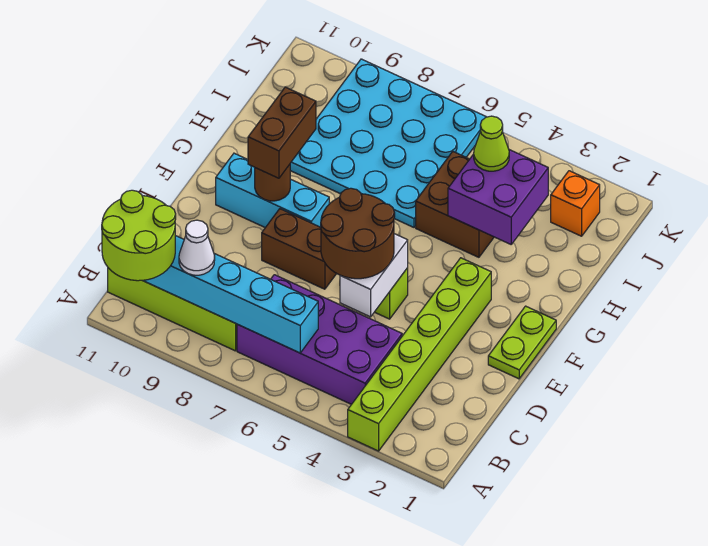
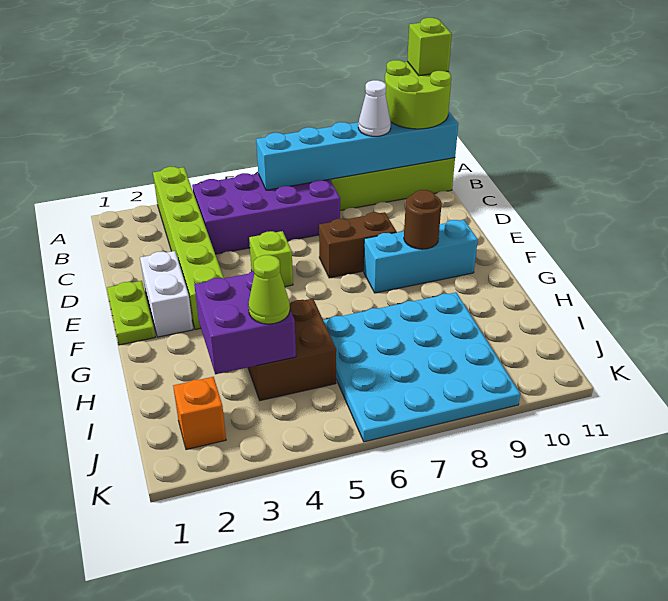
none -> lime 1x1 brick [407,18,452,76]
white 1x2 brick [340,234,408,317] -> white 1x2 brick moved to [140,251,193,337]
brown 2x2 round brick [321,188,395,279] -> none
brown 1x2 brick [248,87,316,178] -> none

